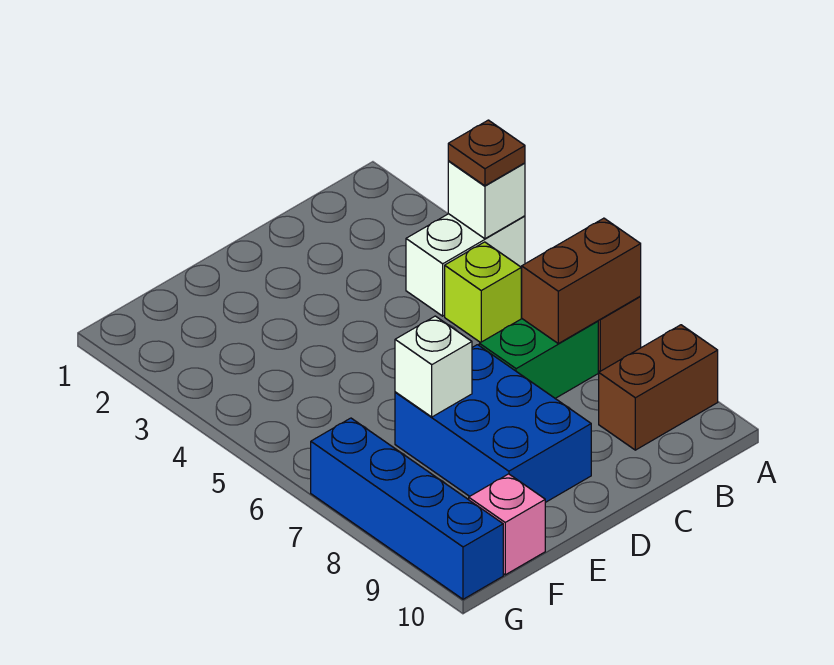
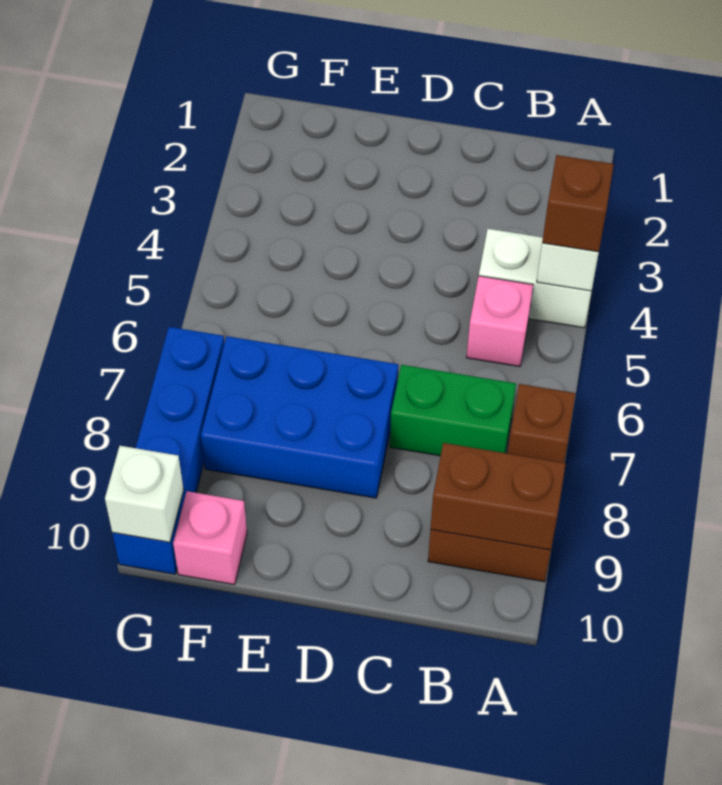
brown 1x1 plate [448,120,525,186] -> brown 1x1 brick [542,155,614,252]
brown 1x2 brick [521,218,641,343] -> brown 1x2 brick moved to [430,443,566,550]
lime 1x1 brick [445,242,521,343] -> pink 1x1 brick [466,276,533,367]
blue 2x3 brick [395,345,591,503] -> blue 2x3 brick turned to [201,336,398,498]
white 1x1 brick [395,316,472,417] -> white 1x1 brick moved to [105,446,184,542]

